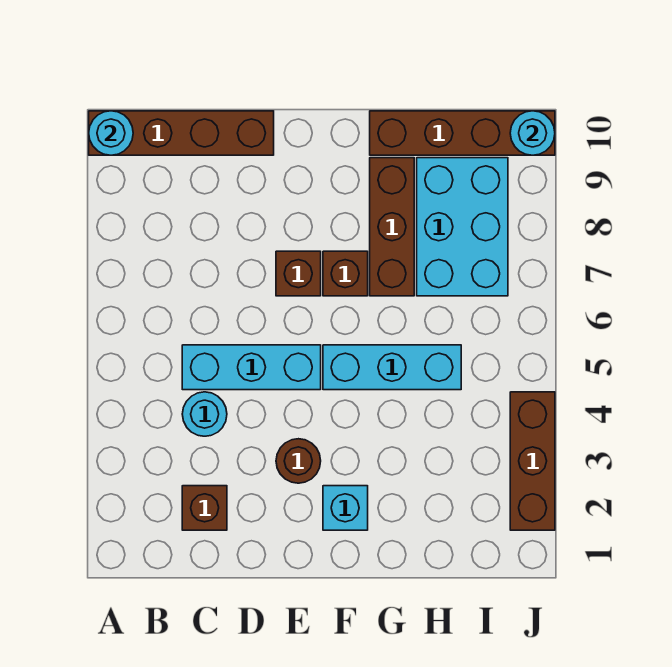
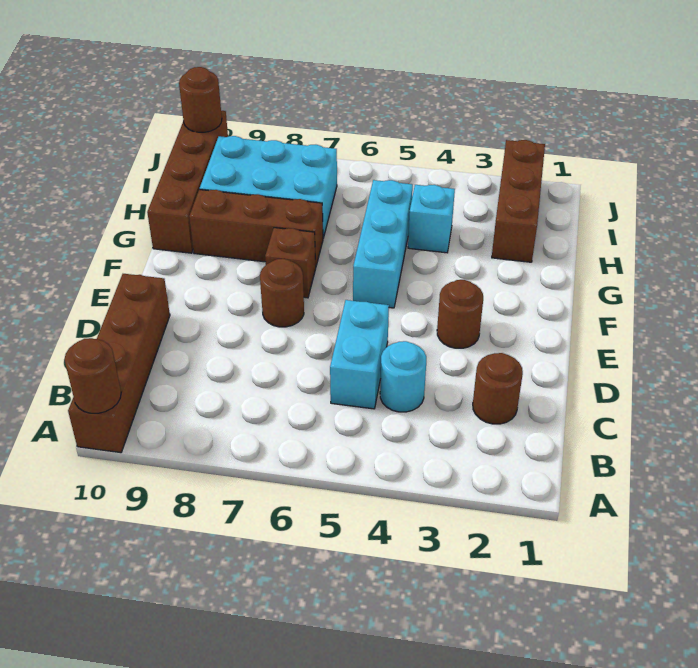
cyan 1x1 round brick [89,111,133,155] -> brown 1x1 round brick [65,338,121,413]
brown 1x1 brick [182,486,227,530] -> brown 1x1 round brick [473,353,523,424]
cyan 1x3 brick [182,345,321,390] -> cyan 1x2 brick [330,300,389,409]
brown 1x1 brick [276,251,321,296] -> brown 1x1 round brick [260,259,304,327]
cyan 1x1 brick [323,486,368,530] -> cyan 1x1 brick moved to [408,185,455,253]
brown 1x3 brick [510,392,555,530] -> brown 1x3 brick turned to [492,140,545,262]
cyan 1x1 round brick [510,111,555,155] -> brown 1x1 round brick [179,67,222,132]

